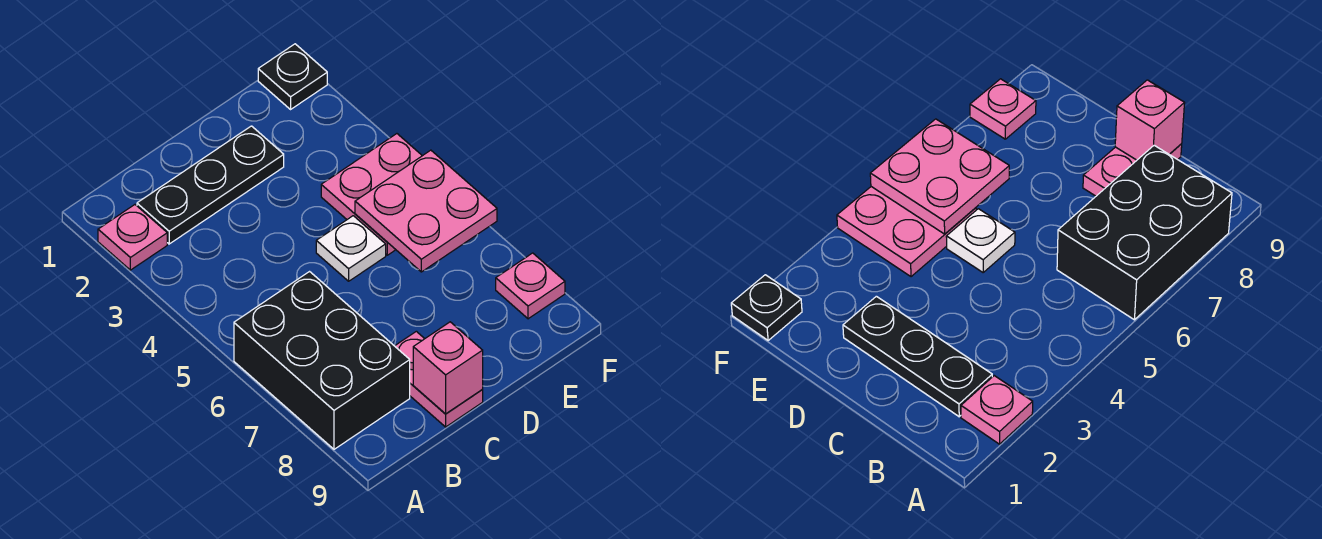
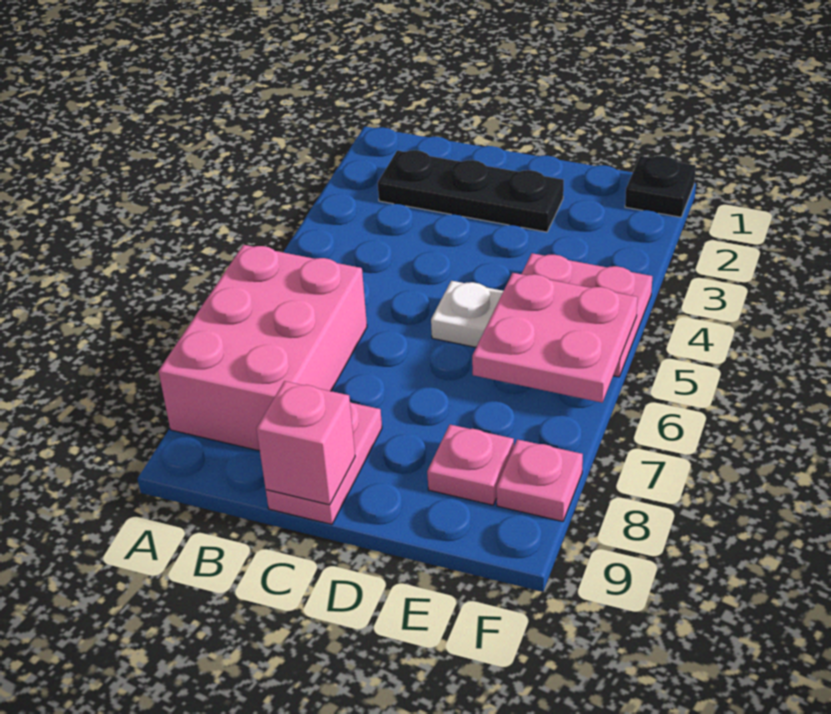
pink 1x1 plate [98,205,167,270] -> pink 1x1 plate moved to [427,425,514,505]
black 2x3 brick [234,272,410,449] -> pink 2x3 brick [159,245,367,451]

